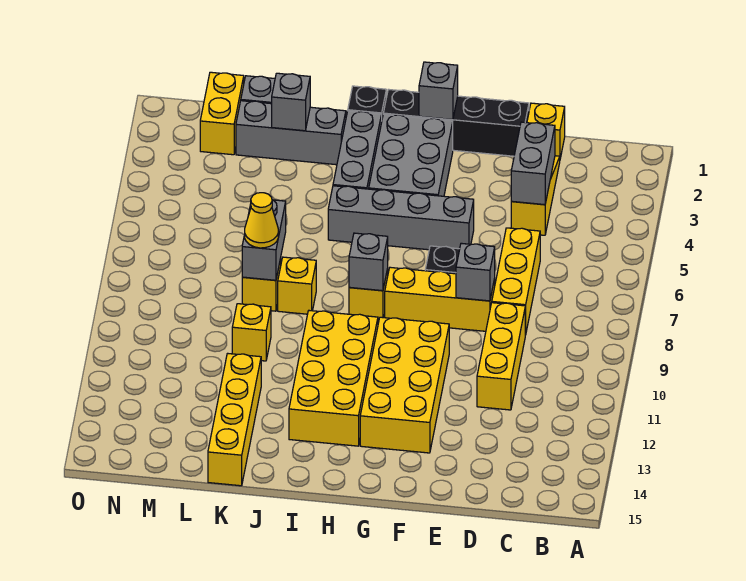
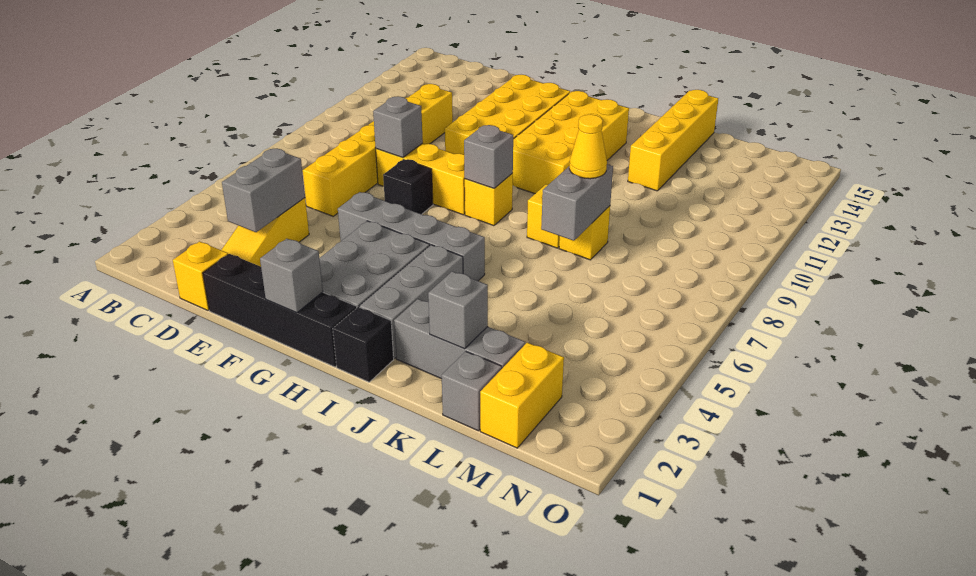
yellow 1x1 brick [232,304,271,361] -> none

